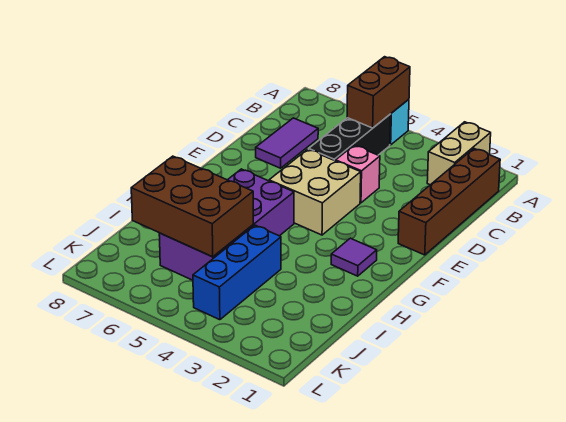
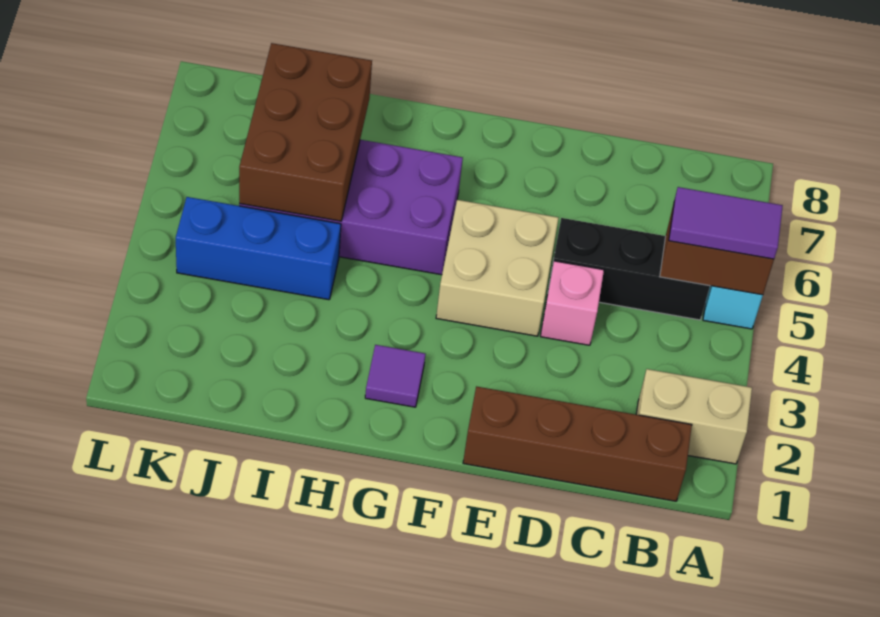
purple 1x2 tile [256,118,318,168] -> purple 1x2 tile moved to [669,187,783,259]

